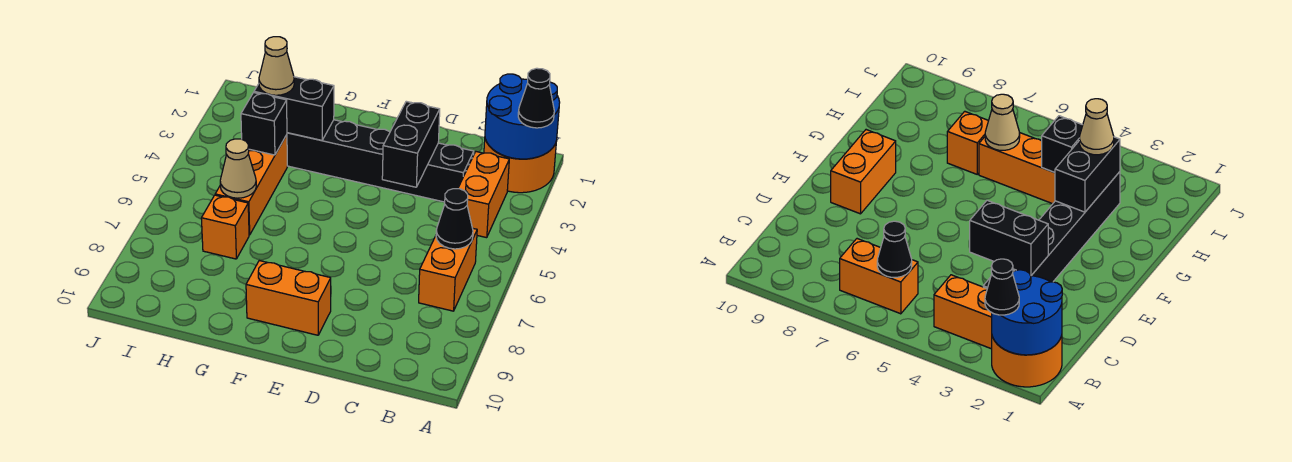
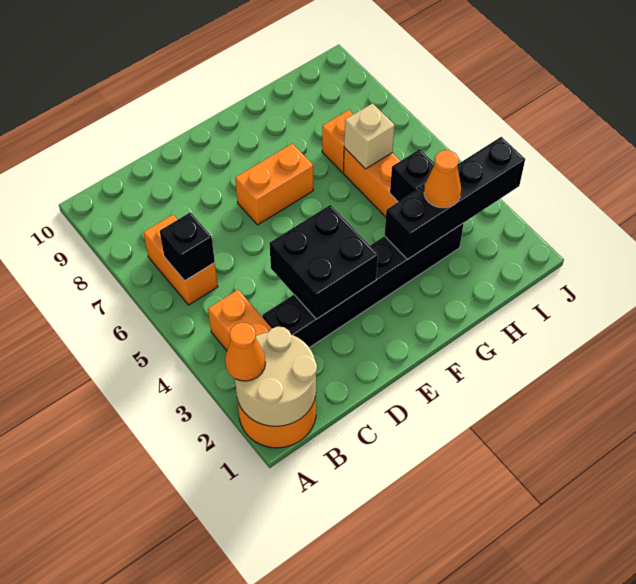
blue 2x2 round brick [485,74,560,159] -> tan 2x2 round brick [235,327,317,426]
black 1x1 cone [518,68,554,128] -> orange 1x1 cone [225,323,266,381]
black 1x1 cone [436,189,473,249] -> black 1x1 brick [160,212,215,281]
black 1x2 brick [382,101,440,187] -> black 2x2 brick [269,205,378,319]
orange 1x2 brick [246,261,331,335] -> orange 1x2 brick moved to [235,144,313,225]
black 1x2 brick [254,77,334,140] -> black 1x4 brick [384,137,525,260]
tan 1x1 cone [259,37,294,95] -> orange 1x1 cone [424,150,461,208]
tan 1x1 cone [220,139,256,198] -> tan 1x1 brick [344,103,395,169]

